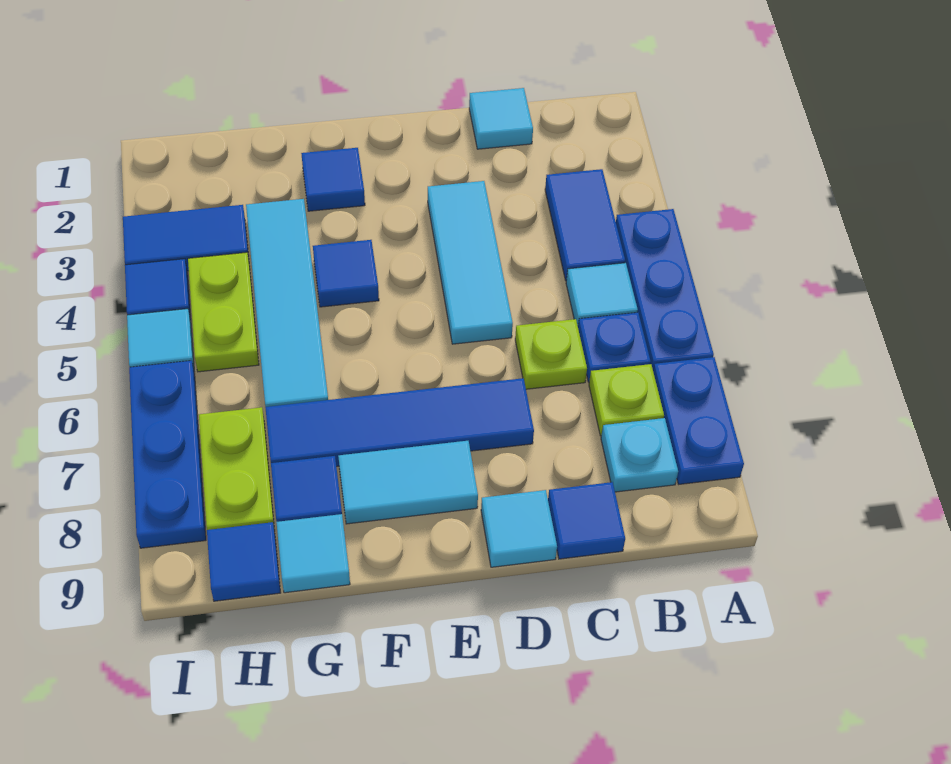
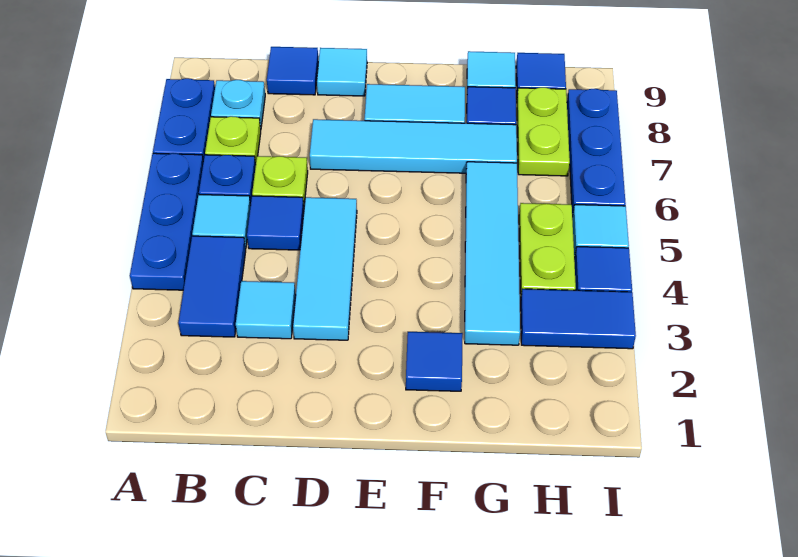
cyan 1x1 tile [469,88,533,149] -> cyan 1x1 tile moved to [236,281,296,339]
blue 1x4 tile [265,378,534,467] -> cyan 1x4 tile [310,119,517,173]
blue 1x1 tile [313,240,379,307] -> blue 1x1 tile moved to [247,196,304,250]

